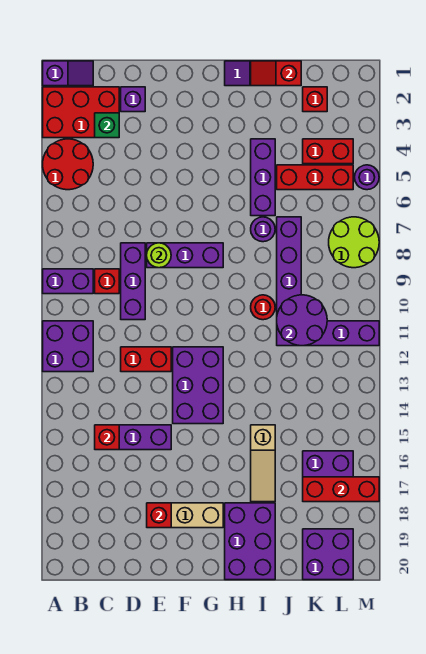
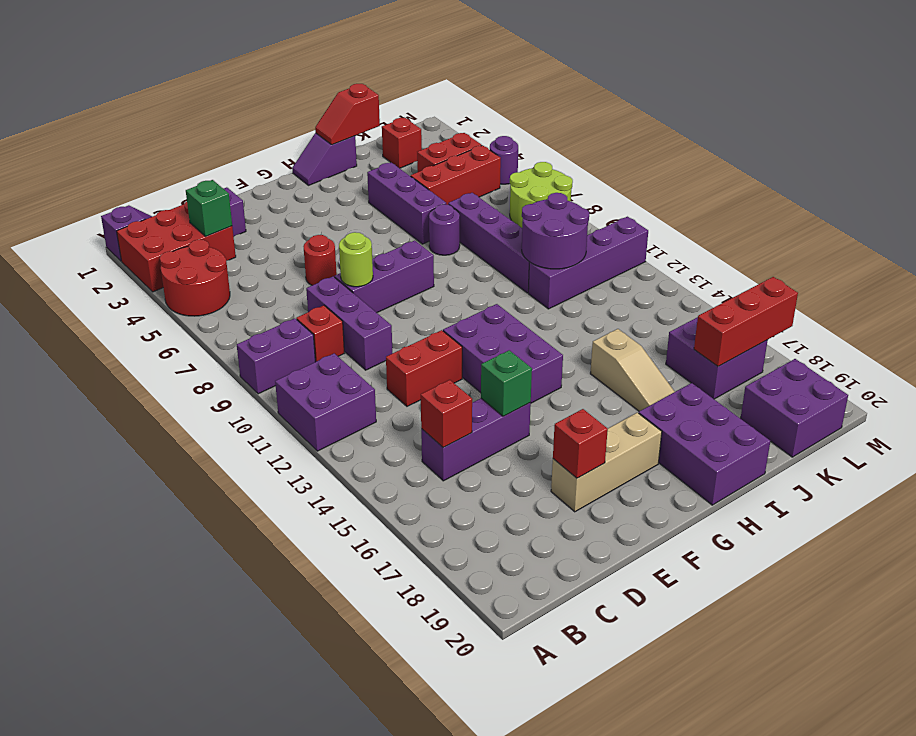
none -> green 1x1 brick [481,350,532,416]
red 1x1 round brick [251,295,275,320] -> red 1x1 round brick moved to [303,235,337,285]

